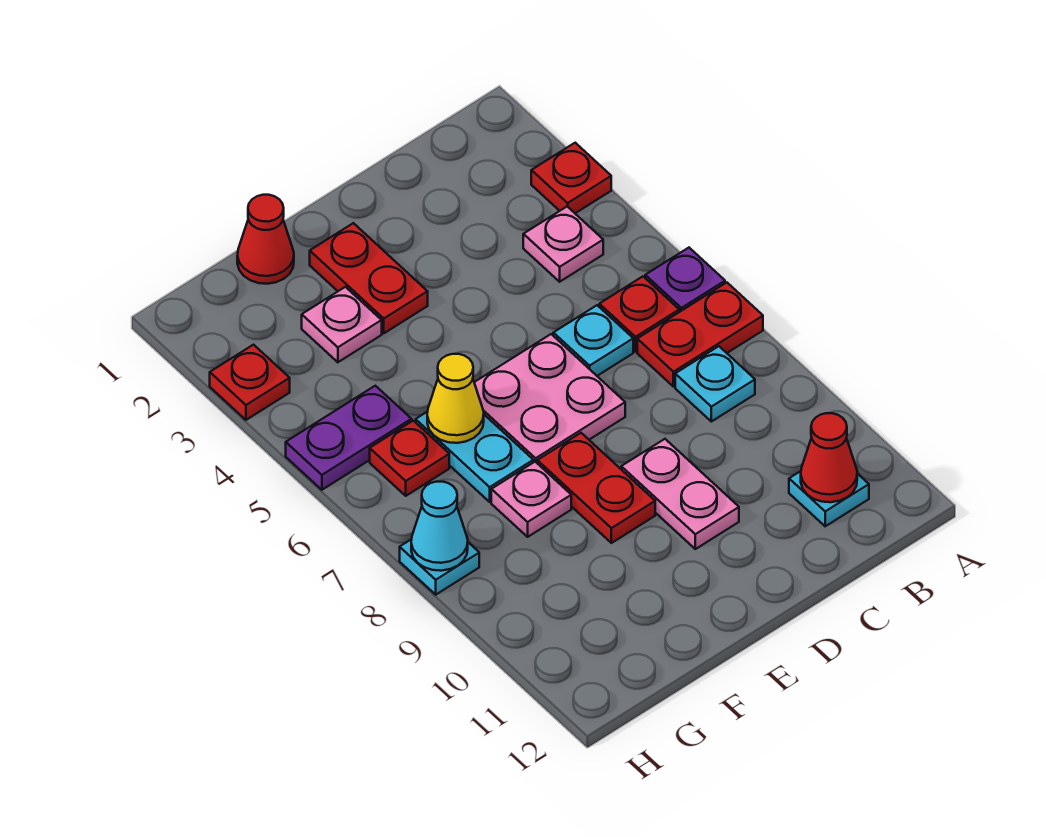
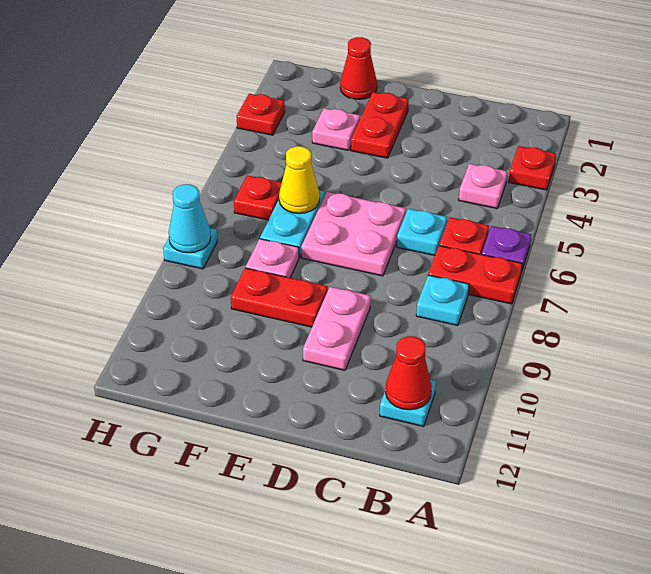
red 1x2 plate [537,433,655,543] -> red 1x2 plate turned to [231,268,328,327]
purple 1x2 plate [286,386,412,490] -> none

